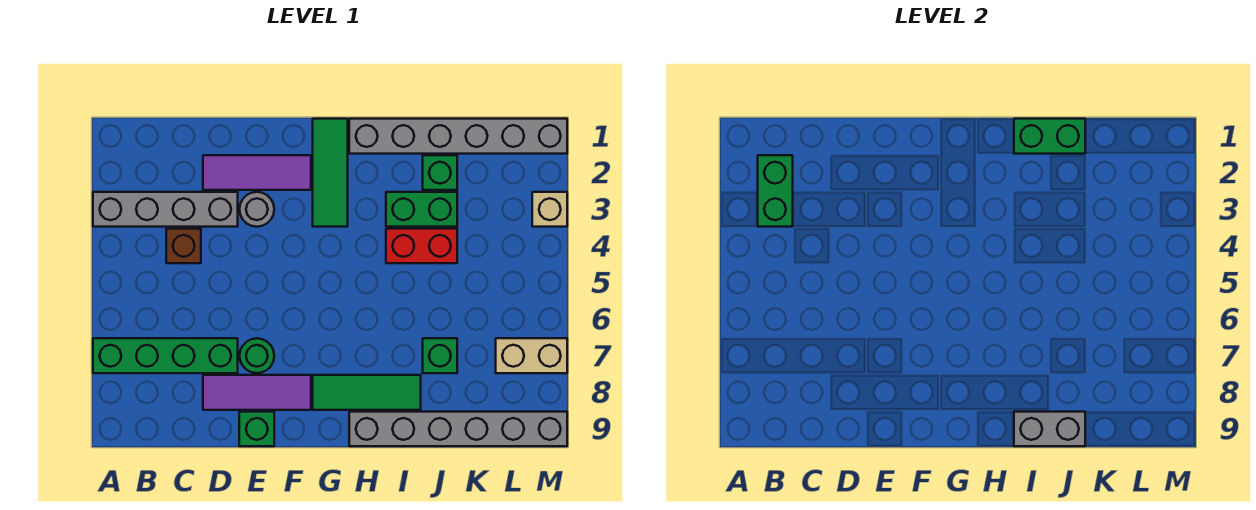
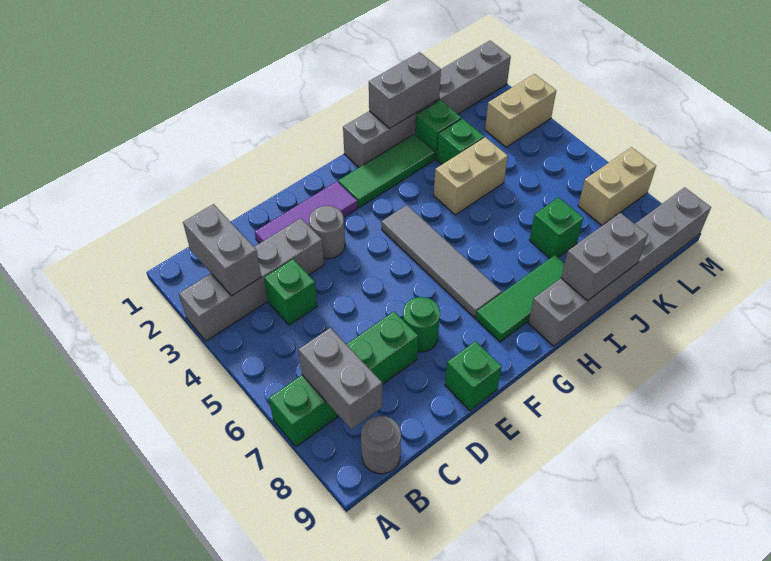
green 1x2 brick [758,155,793,227] -> grey 1x2 brick [183,204,261,296]
none -> grey 1x2 brick [299,328,382,429]
none -> grey 1x1 round brick [361,416,401,474]
brown 1x1 brick [166,229,201,263] -> green 1x1 brick [264,259,317,325]
purple 1x3 tile [203,375,311,410] -> none
green 1x3 tile [313,119,348,227] -> green 1x3 tile turned to [338,134,435,208]
none -> grey 1x4 tile [381,205,501,318]
green 1x2 brick [1014,119,1085,154] -> grey 1x2 brick [369,52,441,128]
green 1x2 brick [386,192,457,227] -> green 1x1 brick [437,118,484,165]
red 1x2 brick [386,229,457,263] -> tan 1x2 brick [434,137,508,215]
tan 1x1 brick [532,192,567,227] -> tan 1x2 brick [485,74,556,147]

